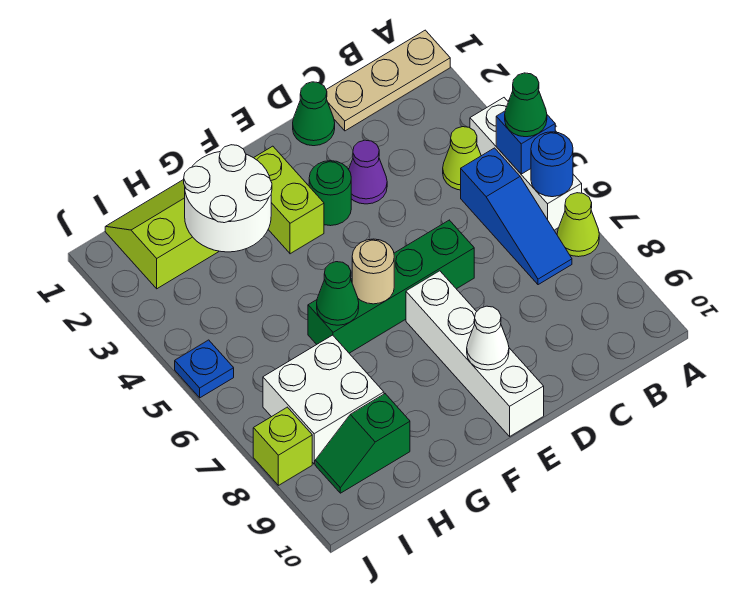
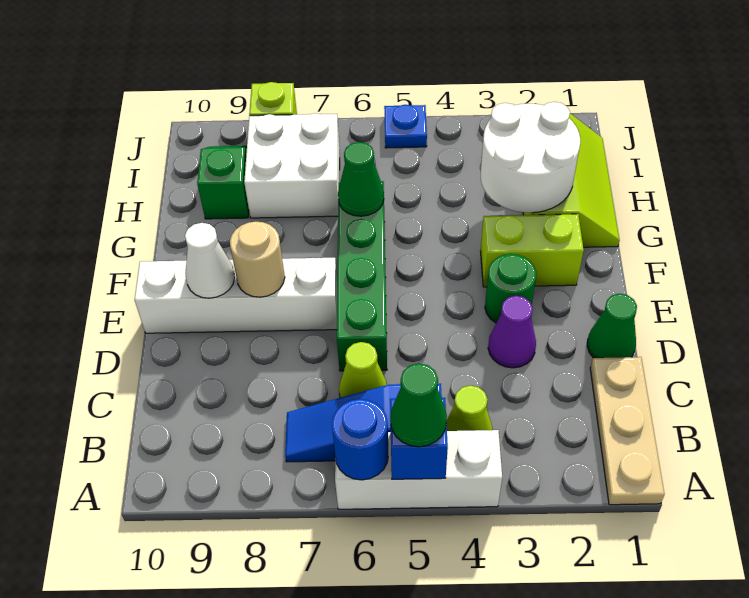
lime 1x1 cone [557,193,599,257] -> lime 1x1 cone moved to [339,342,387,398]
tan 1x1 round brick [352,239,394,304] -> tan 1x1 round brick moved to [230,222,285,297]

